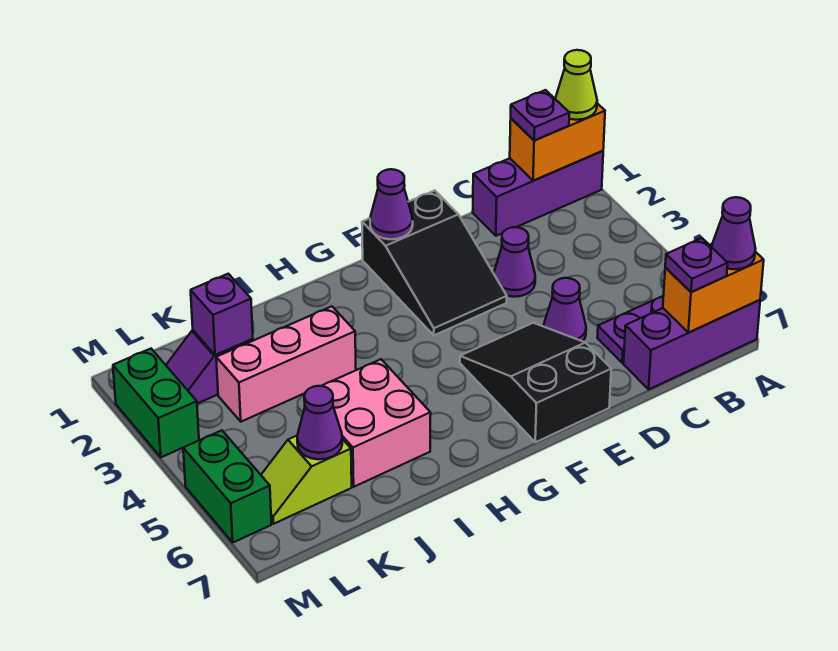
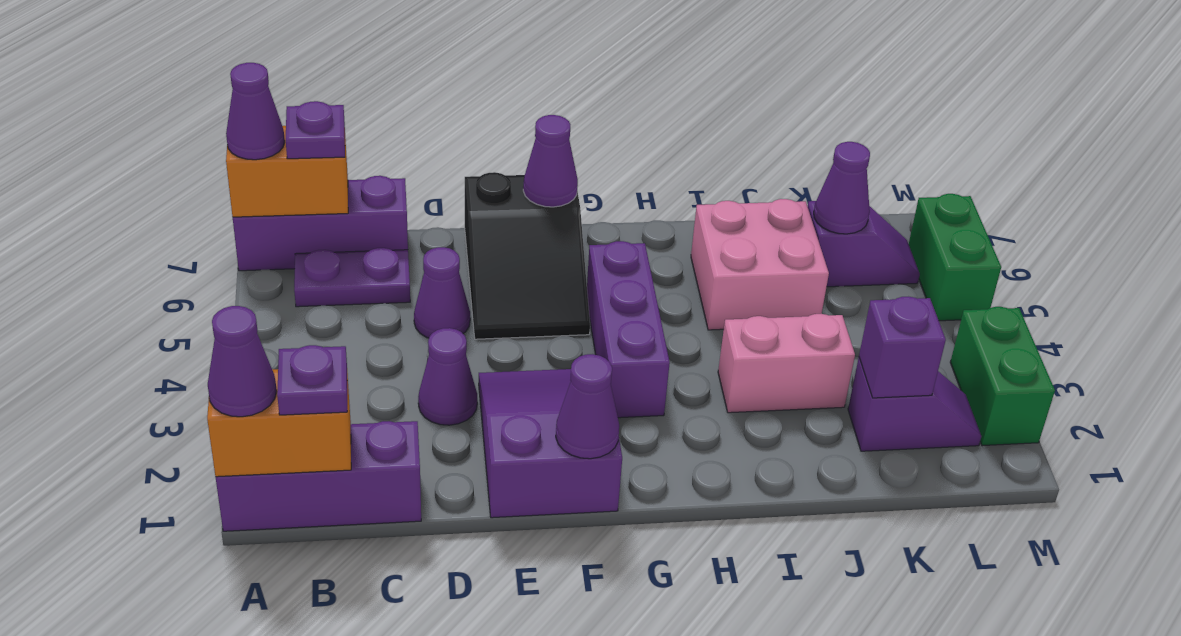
lime 1x1 cone [555,50,597,120] -> purple 1x1 cone [208,306,277,417]
black 2x3 slope [362,191,507,335] -> purple 2x3 slope [479,369,622,518]
none -> purple 1x1 cone [523,115,578,207]
none -> purple 1x3 brick [587,241,670,418]
pink 1x3 brick [216,306,356,422] -> pink 1x2 brick [718,314,855,413]
lime 1x2 slope [261,436,352,524] -> purple 1x2 slope [808,201,920,287]

